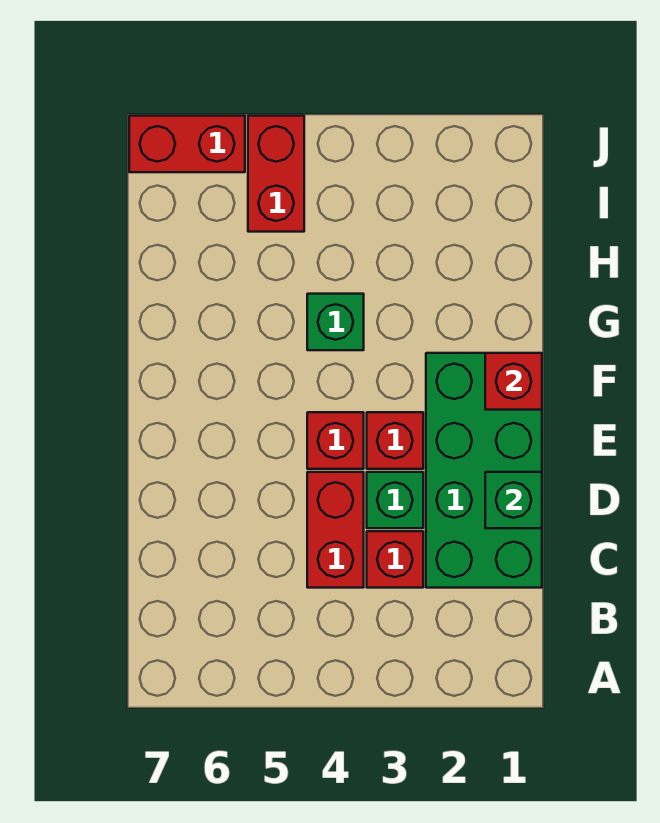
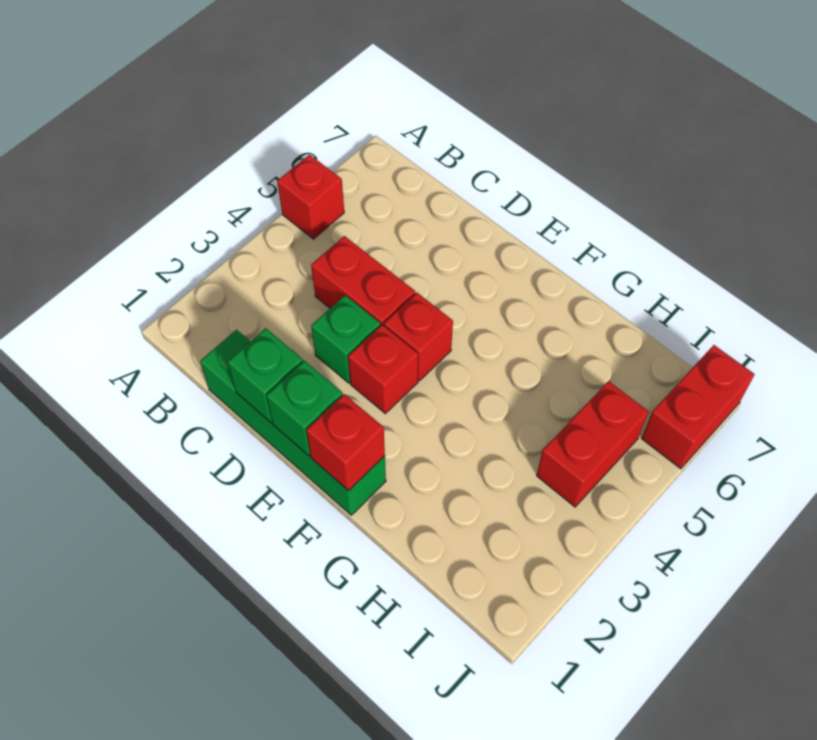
green 2x4 brick [426,353,542,588] -> green 1x4 brick [200,330,386,515]
red 1x1 brick [367,531,423,588] -> red 1x1 brick moved to [277,154,344,239]
green 1x1 brick [307,294,364,350] -> green 1x1 brick moved to [266,361,343,456]
red 1x2 brick [248,116,304,232] -> red 1x2 brick turned to [537,381,649,507]

